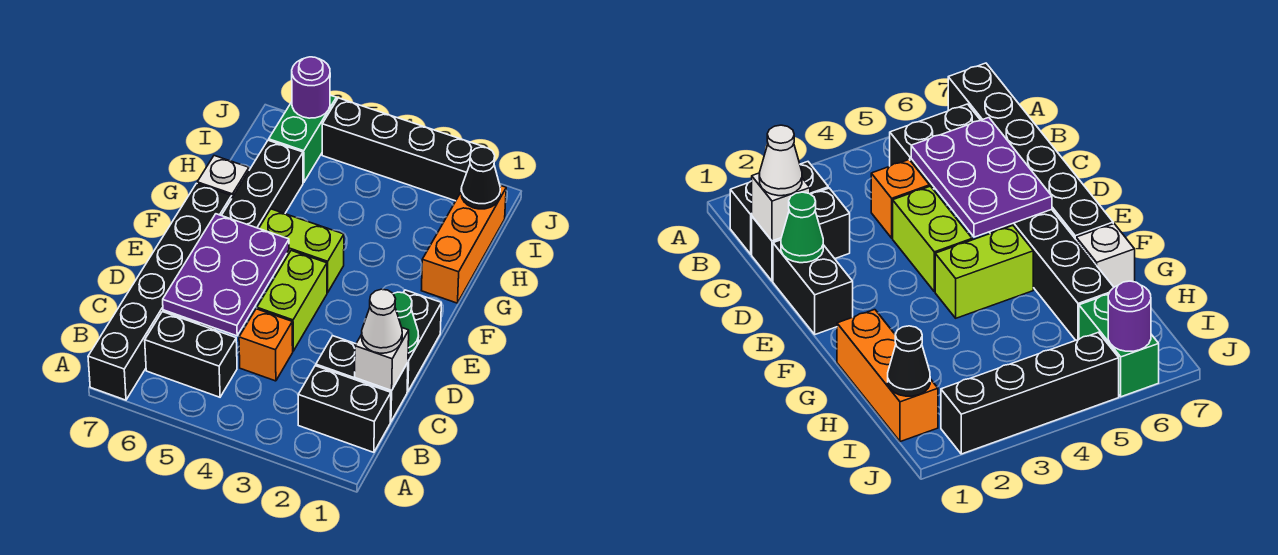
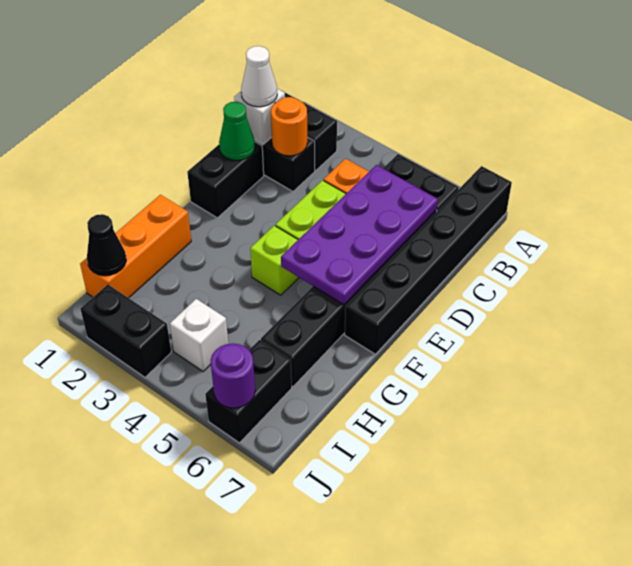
none -> orange 1x1 round brick [271,97,307,156]
purple 2x3 plate [163,214,289,336] -> purple 2x4 plate [281,165,438,305]
lime 1x2 brick [259,209,344,293] -> lime 1x1 brick [250,225,299,295]
white 1x1 brick [197,156,249,198] -> white 1x1 brick moved to [170,299,228,371]
green 1x2 brick [269,95,336,182] -> black 1x2 brick [205,340,292,443]
black 1x4 brick [322,98,483,201] -> black 1x2 brick [80,285,171,377]

